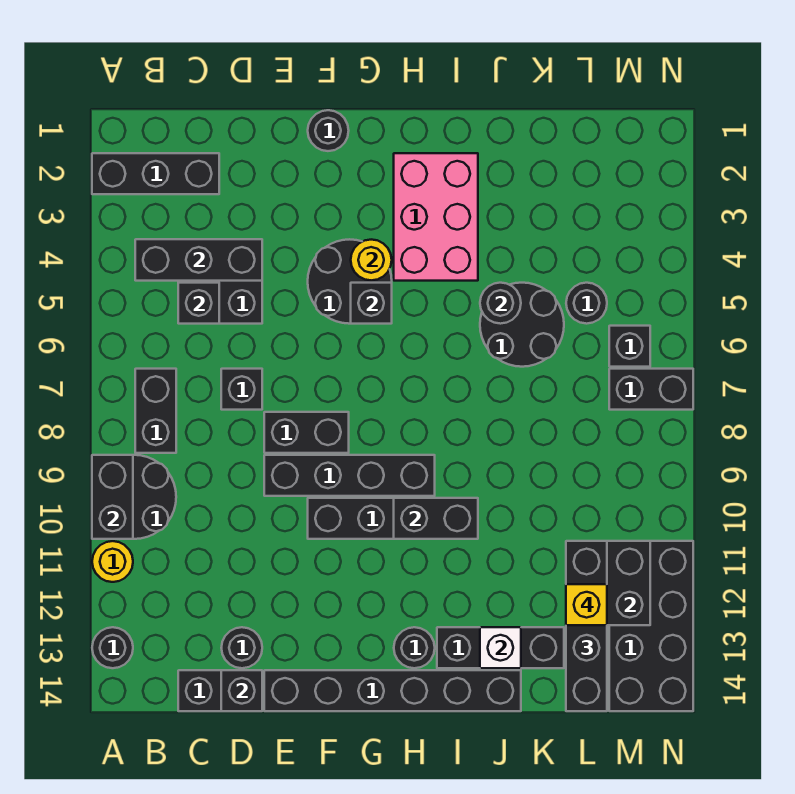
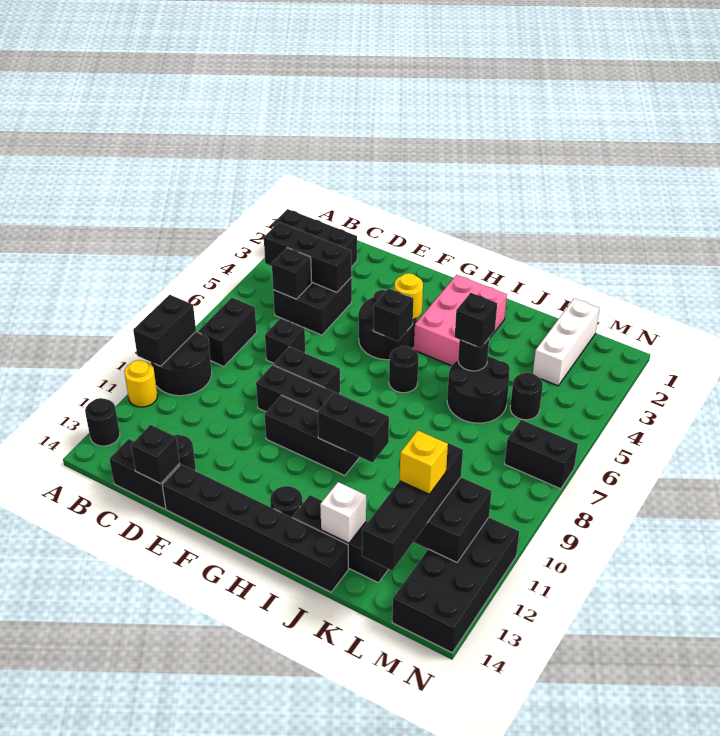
black 1x1 round brick [308,110,349,151] -> black 1x1 round brick moved to [389,346,419,393]
none -> white 1x3 brick [533,298,600,386]
black 1x1 brick [609,326,650,367] -> black 1x1 brick moved to [455,293,497,348]

